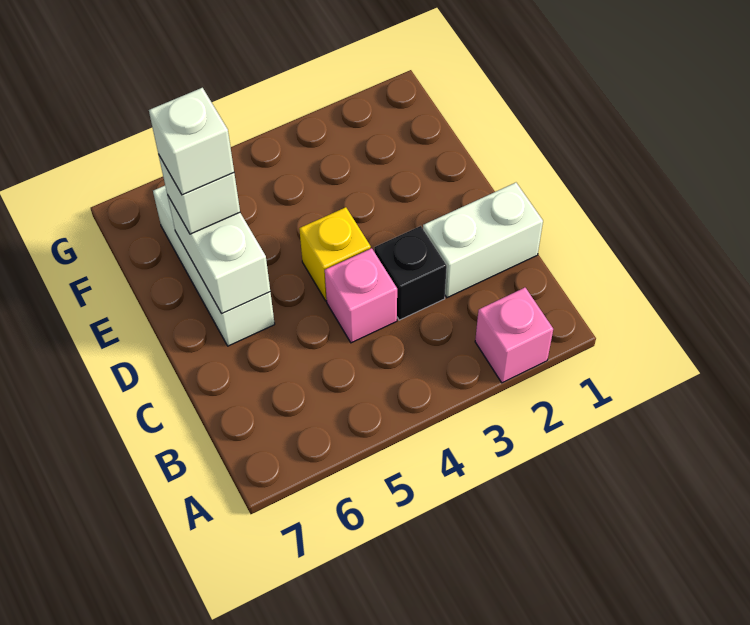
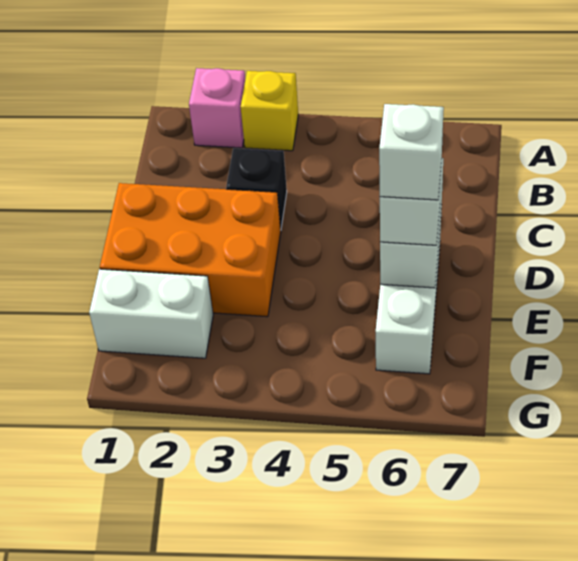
white 1x2 brick [423,183,543,298] -> white 1x2 brick moved to [89,269,213,358]
pink 1x1 brick [325,248,397,343] -> none
none -> orange 2x3 brick [100,183,281,317]
yellow 1x1 brick [299,207,371,301] -> yellow 1x1 brick moved to [241,71,298,151]

